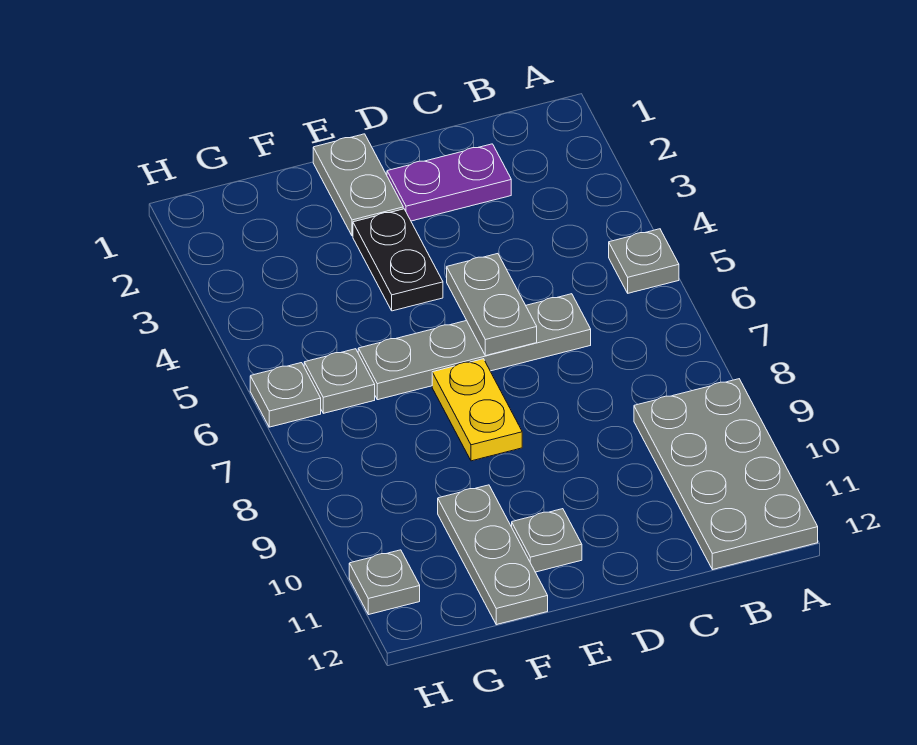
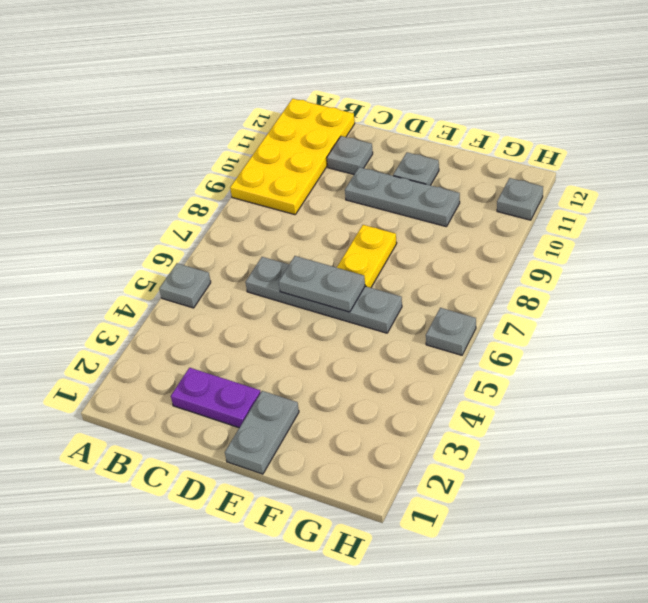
grey 2x4 plate [634,379,818,570] -> yellow 2x4 plate [230,99,355,215]
grey 1x2 plate [447,254,537,356] -> grey 1x2 plate turned to [279,256,365,312]
black 1x2 plate [353,209,443,311] -> none
grey 1x3 plate [438,485,548,625] -> grey 1x3 plate turned to [345,167,460,227]
grey 1x1 plate [304,349,375,413] -> grey 1x1 plate moved to [327,136,373,174]

